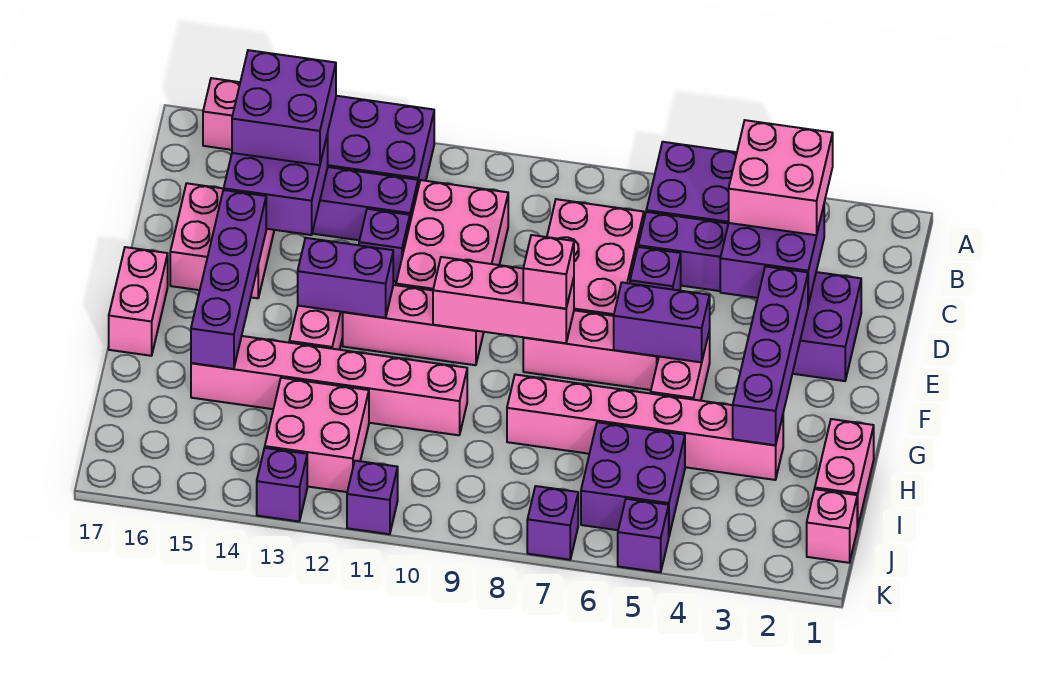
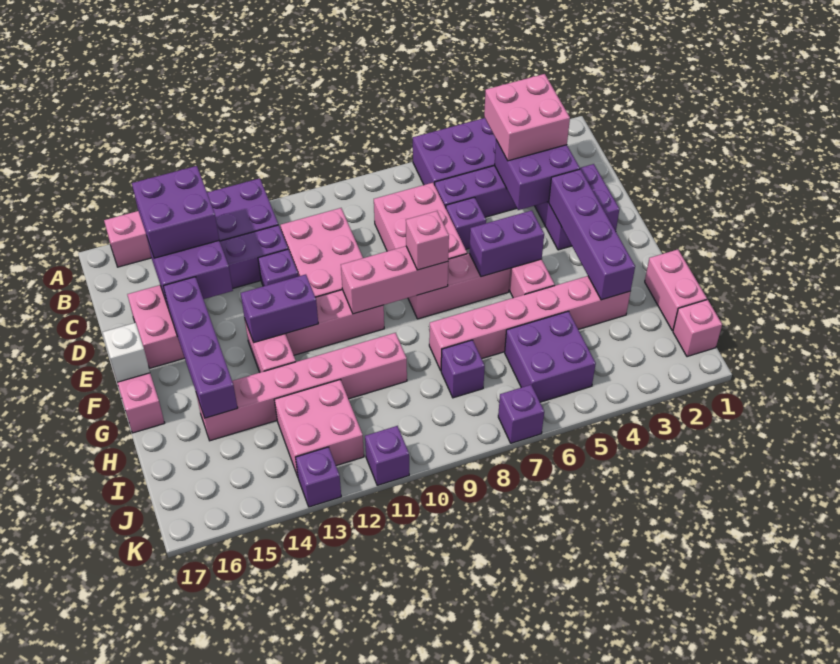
none -> white 1x1 brick [103,323,150,382]
purple 1x1 brick [618,499,669,572] -> purple 1x1 brick moved to [441,340,485,398]

